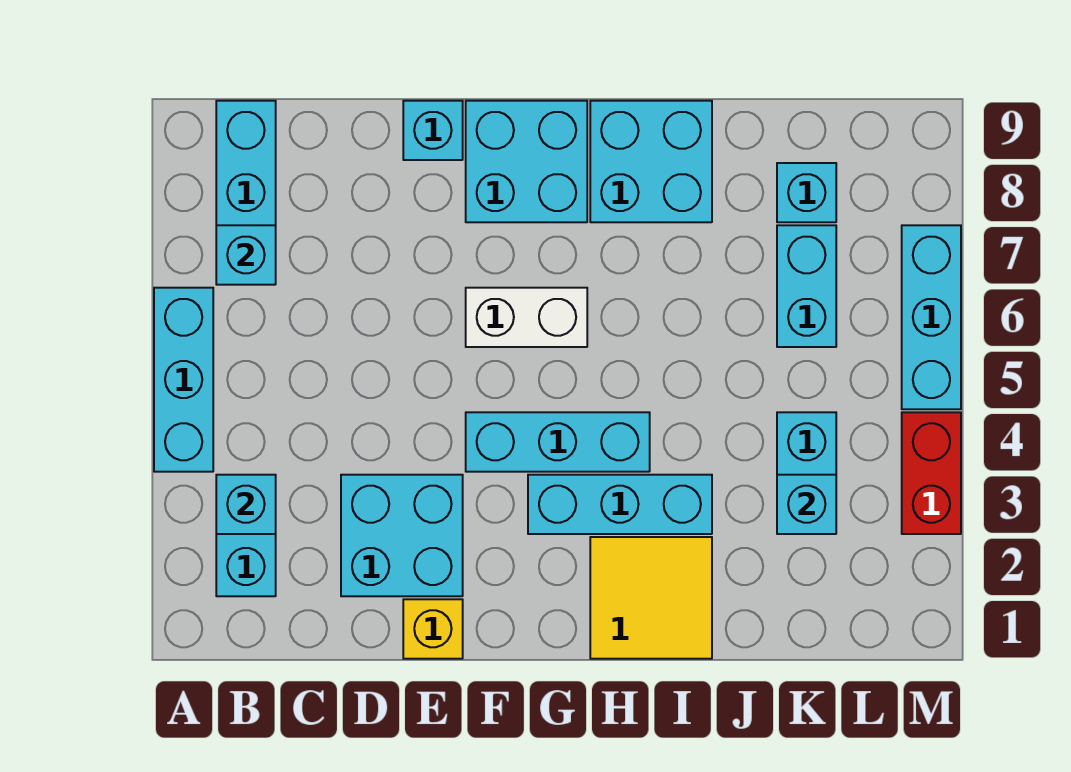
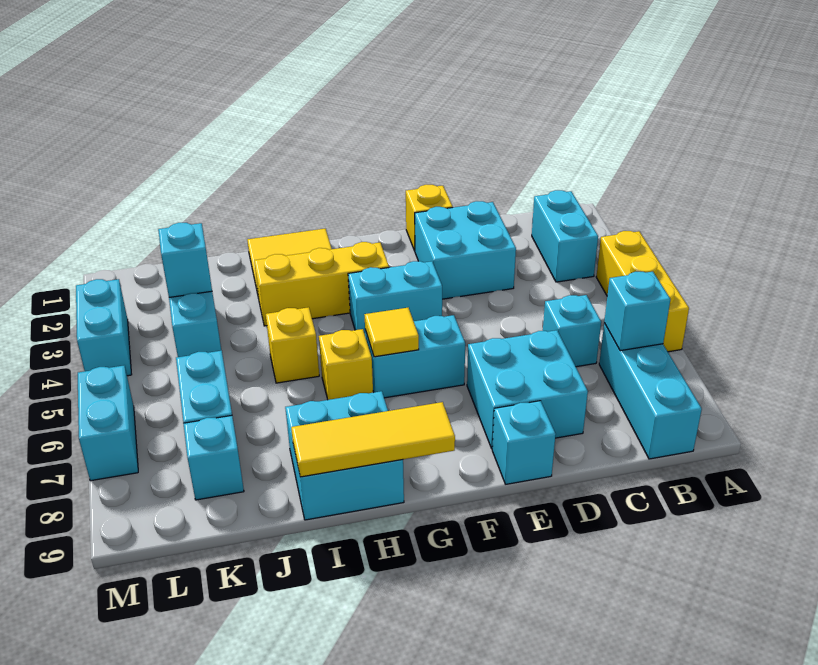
cyan 1x3 brick [154,288,213,472] -> yellow 1x3 brick [596,231,689,352]
cyan 1x1 brick [216,475,276,534] -> cyan 1x1 brick moved to [543,295,601,367]
cyan 1x3 brick [466,412,650,472] -> cyan 1x2 brick [348,261,442,334]
white 1x2 brick [466,288,587,347] -> cyan 1x2 brick [365,315,465,398]
cyan 2x2 brick [466,101,587,222] -> cyan 2x2 brick moved to [467,330,588,448]
cyan 1x3 brick [528,475,712,534] -> yellow 1x3 brick [254,242,389,326]
none -> yellow 1x1 tile [364,308,419,357]
none -> yellow 1x3 tile [291,402,455,477]
none -> yellow 1x1 brick [319,329,373,400]
none -> yellow 1x1 brick [266,307,319,383]
red 1x2 brick [902,412,961,534] -> cyan 1x2 brick [76,279,132,376]
cyan 1x3 brick [902,225,961,409] -> cyan 1x2 brick [78,366,138,481]

